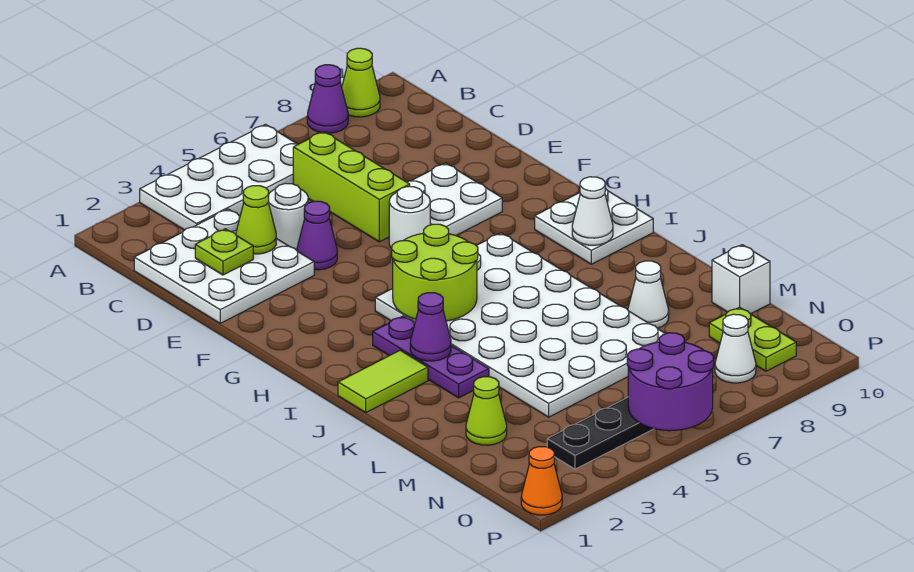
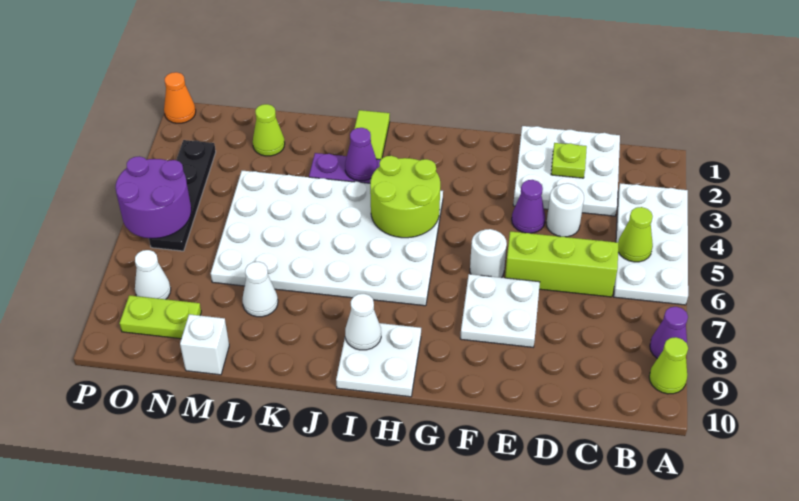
lime 1x1 cone [236,186,276,254] -> lime 1x1 cone moved to [618,207,653,262]

